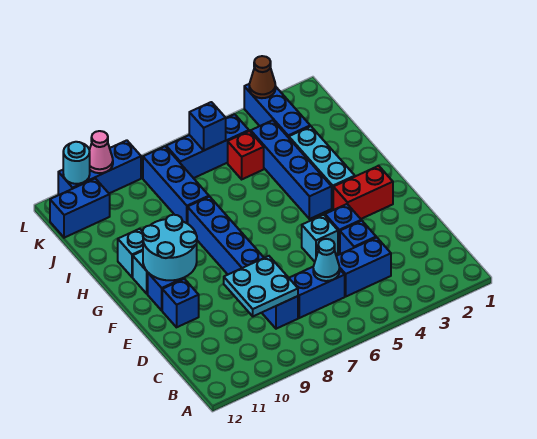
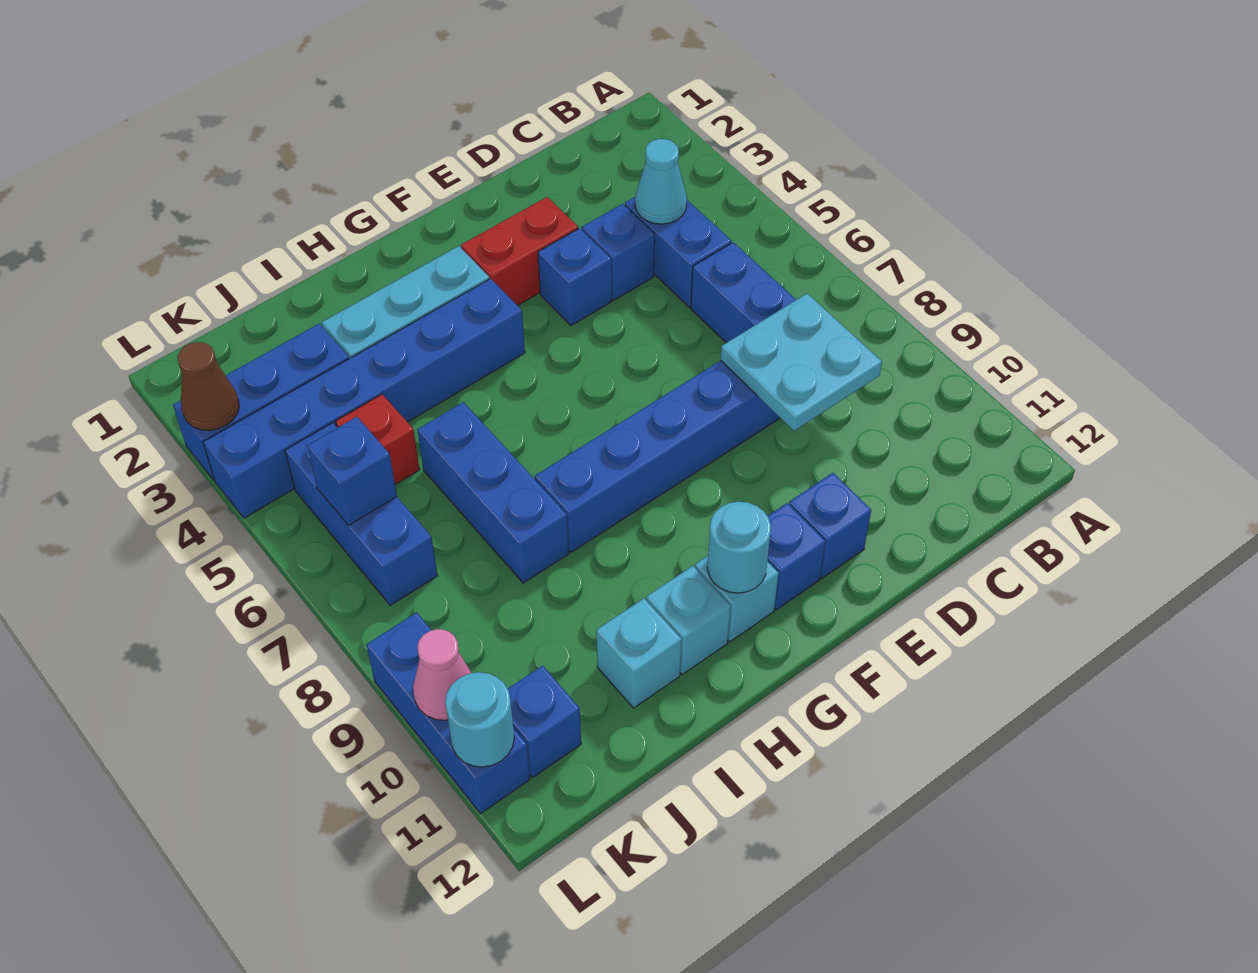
cyan 1x1 cone [313,239,340,281] -> cyan 1x1 cone moved to [635,139,687,224]
cyan 1x1 brick [302,215,338,262] -> cyan 1x1 brick moved to [596,598,682,708]
red 1x2 brick [333,166,393,219] -> red 1x2 brick turned to [461,197,578,306]
cyan 2x2 round brick [143,215,197,280] -> cyan 1x1 round brick [707,502,771,593]
blue 1x4 brick [251,120,332,219] -> blue 1x6 brick [203,279,525,518]
blue 1x3 brick [143,146,209,224] -> blue 1x3 brick turned to [417,402,569,583]
blue 1x2 brick [50,179,110,238] -> blue 1x1 brick [508,666,581,777]

